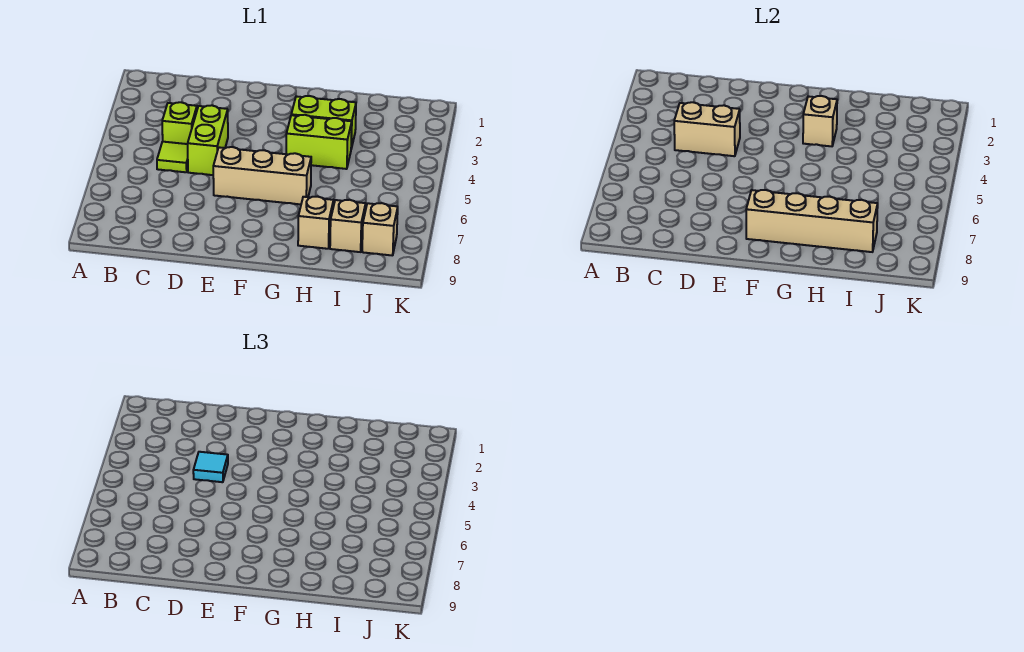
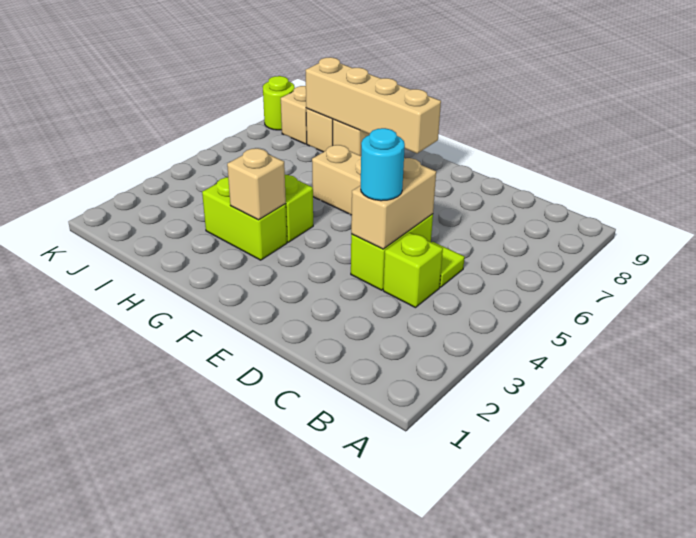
tan 1x2 brick [674,102,740,156] -> tan 1x2 brick turned to [351,158,436,249]
cyan 1x1 tile [193,452,228,482] -> cyan 1x1 round brick [361,128,405,201]
none -> lime 1x1 round brick [263,76,295,130]

